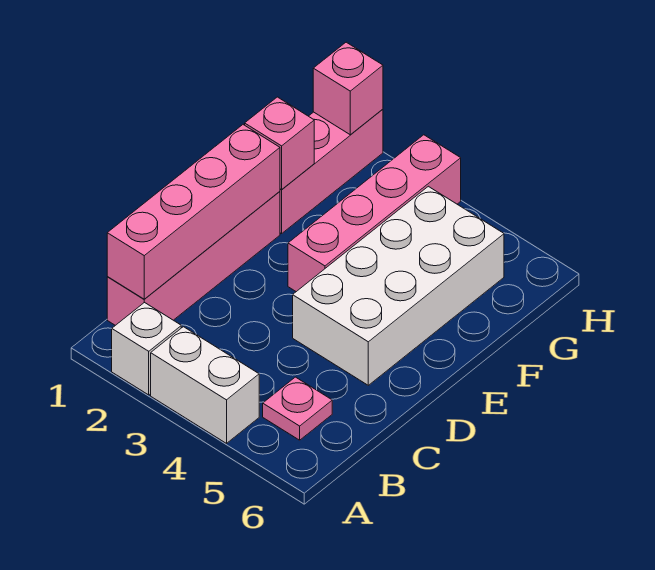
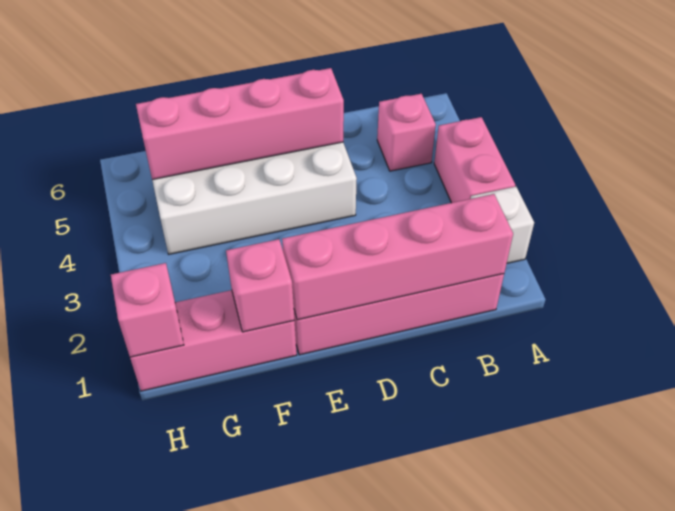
white 1x2 brick [151,327,259,443] -> pink 1x2 brick [434,117,515,203]
pink 1x1 plate [263,377,332,440] -> pink 1x1 brick [377,94,436,171]
pink 1x4 brick [288,135,461,292] -> pink 1x4 brick moved to [136,68,344,180]

